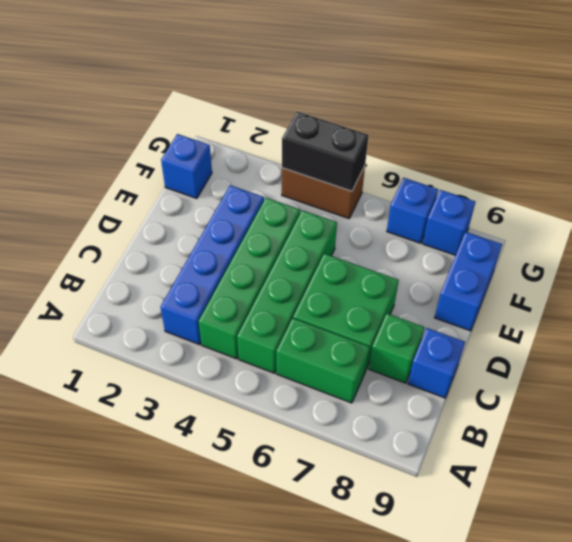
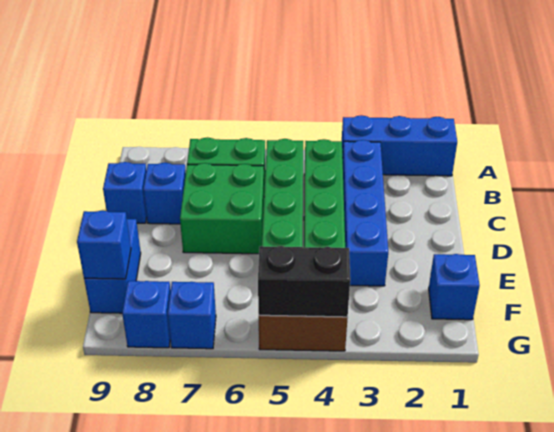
none -> blue 1x3 brick [342,115,457,176]
green 1x1 brick [369,314,424,383] -> blue 1x1 brick [143,163,186,224]
none -> blue 1x1 brick [77,211,131,279]

